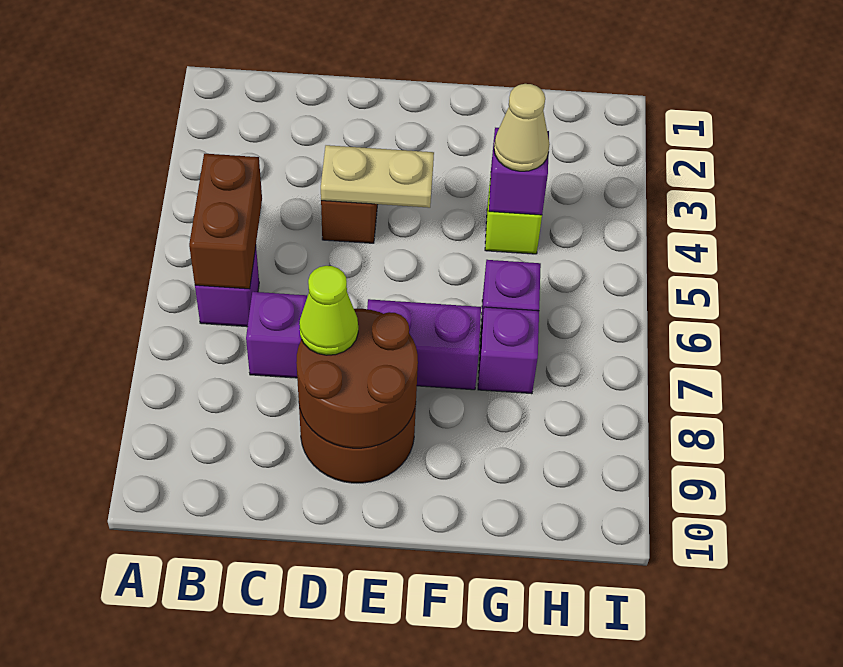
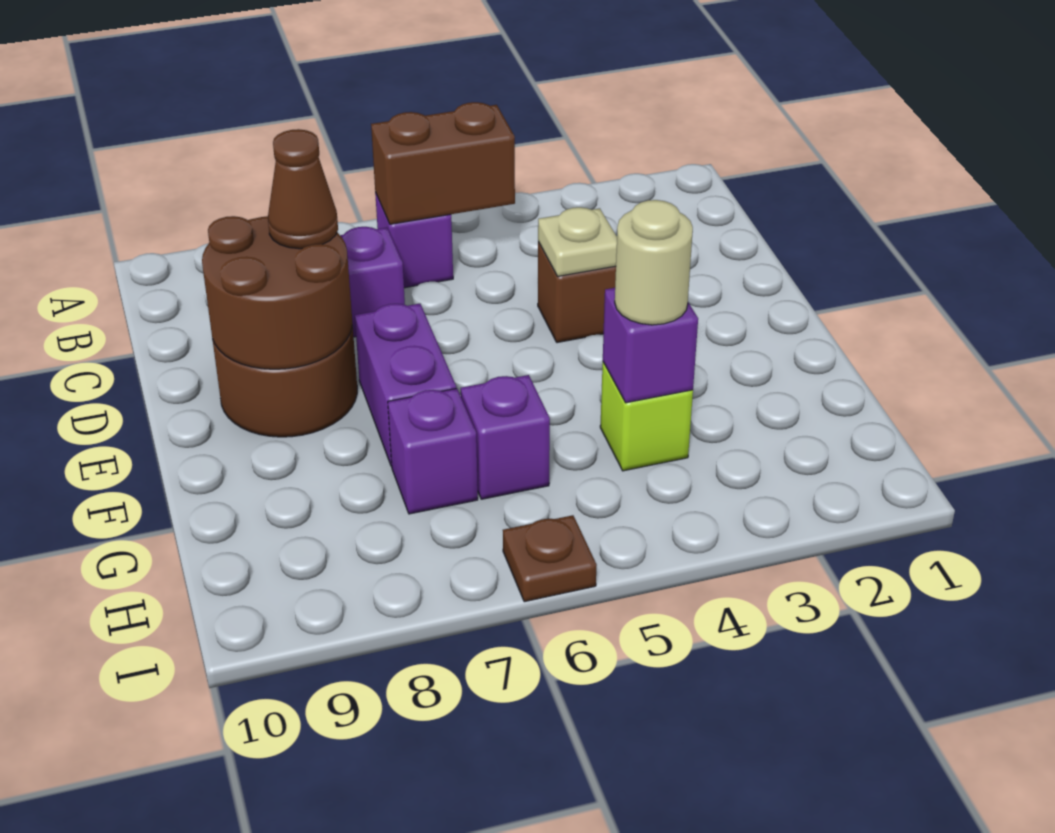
tan 1x2 plate [321,145,434,208] -> tan 1x1 plate [538,207,617,276]
lime 1x1 cone [299,266,358,355] -> brown 1x1 cone [268,129,338,249]
tan 1x1 cone [494,84,550,171] -> tan 1x1 round brick [615,200,693,325]
none -> brown 1x1 plate [503,515,597,602]

